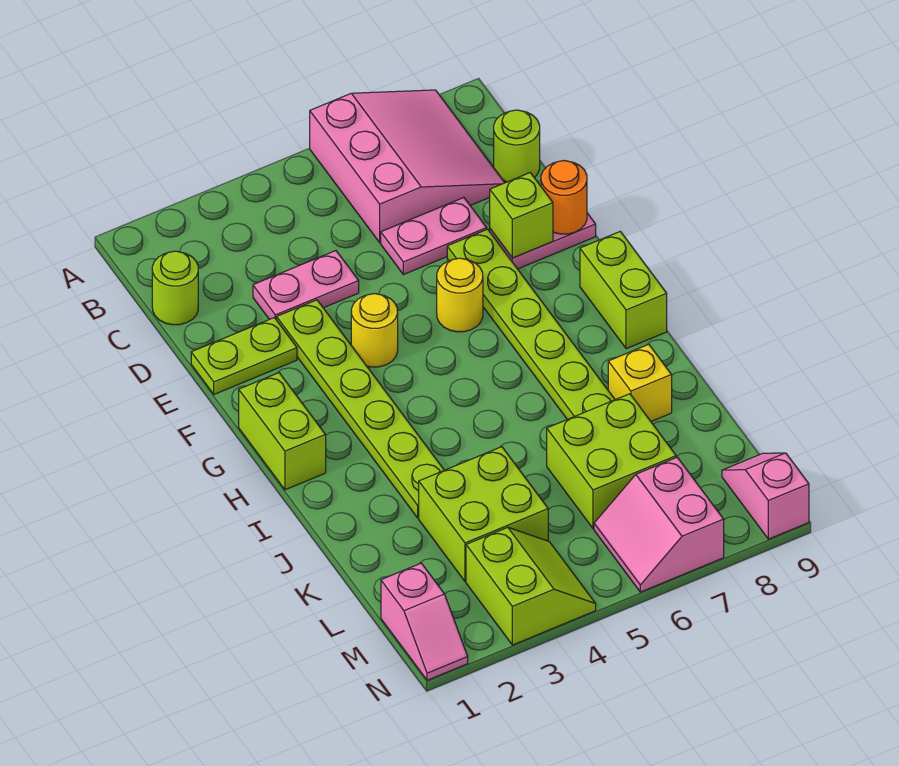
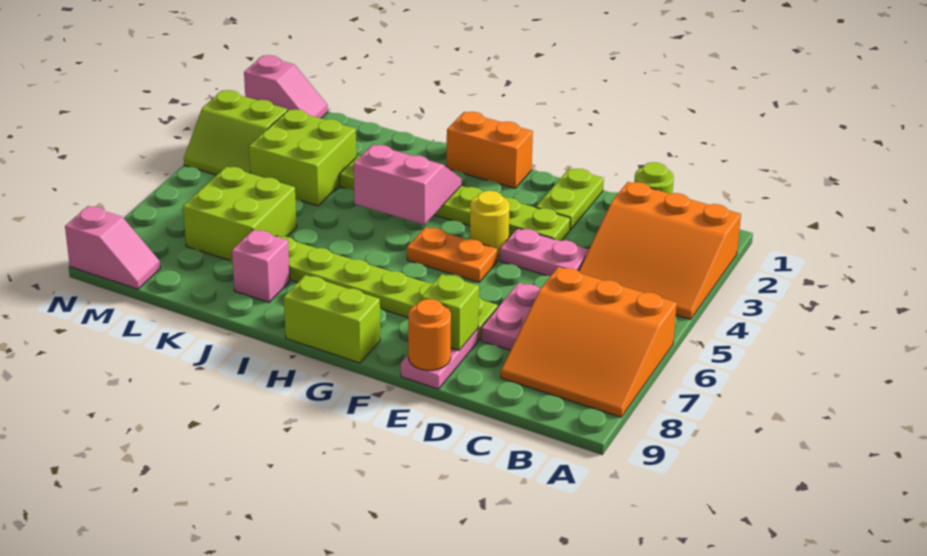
none -> orange 3x3 slope [579,182,741,319]
pink 3x3 slope [310,90,505,243] -> orange 3x3 slope [501,267,677,417]
lime 1x1 round brick [494,110,540,182] -> none
pink 1x2 plate [253,251,359,320] -> pink 1x2 plate turned to [500,228,589,276]
none -> orange 1x2 plate [407,227,497,282]
yellow 1x1 round brick [437,258,483,332] -> none
lime 1x2 brick [239,373,326,490] -> orange 1x2 brick [447,112,533,188]
yellow 1x1 brick [608,344,672,421] -> pink 1x1 brick [232,230,290,302]
pink 1x2 slope [381,563,468,680] -> pink 1x2 slope turned to [244,55,328,118]
pink 2x2 slope [594,457,724,592] -> pink 2x2 slope moved to [353,144,461,225]

